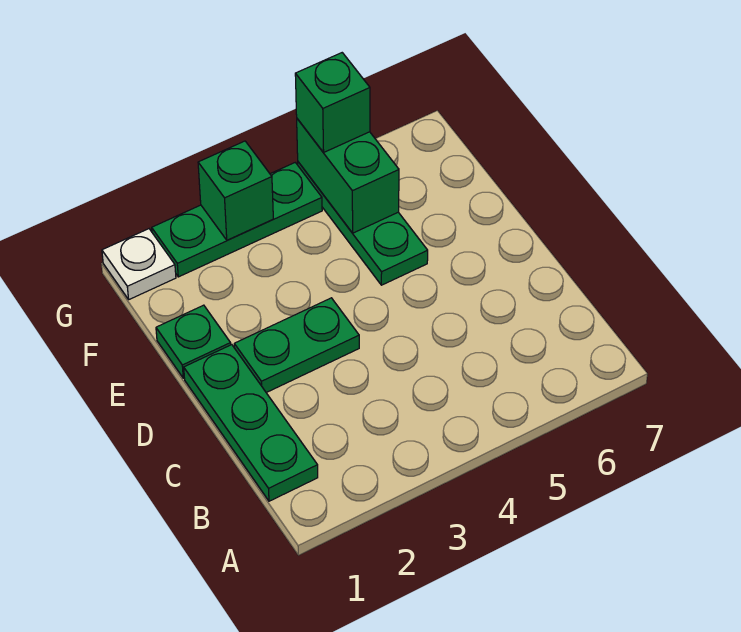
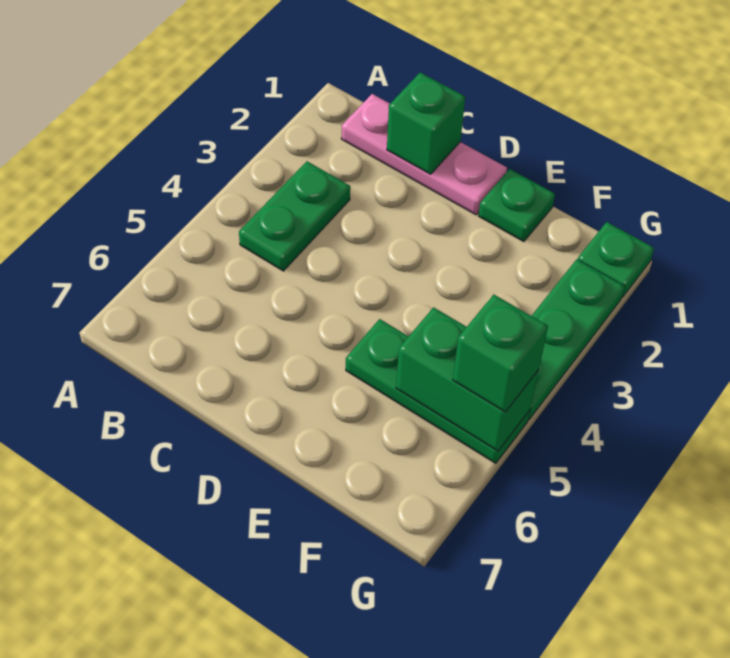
green 1x3 plate [184,345,318,501] -> pink 1x3 plate [341,94,507,215]
green 1x2 plate [234,298,359,393] -> green 1x2 plate moved to [239,161,350,271]
white 1x1 plate [102,229,176,299] -> green 1x1 plate [578,222,654,297]
green 1x1 brick [198,141,273,240] -> green 1x1 brick moved to [387,73,465,174]

